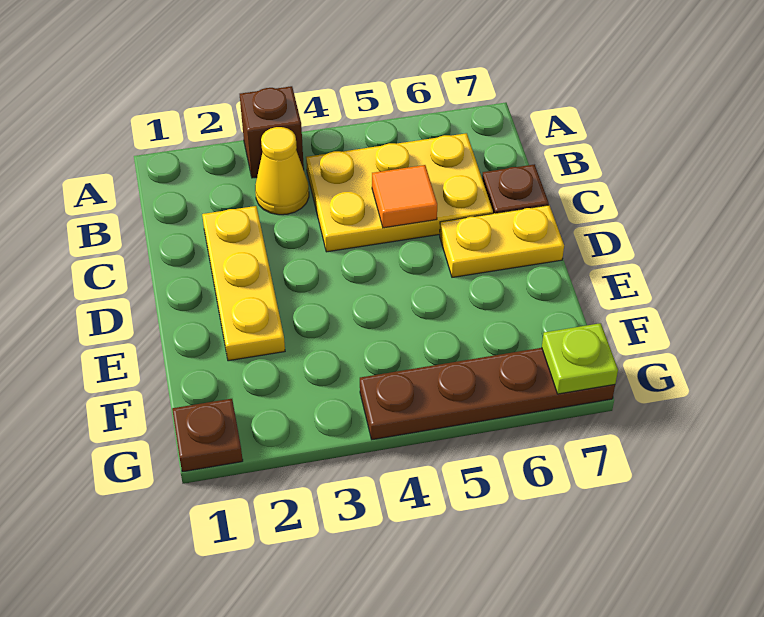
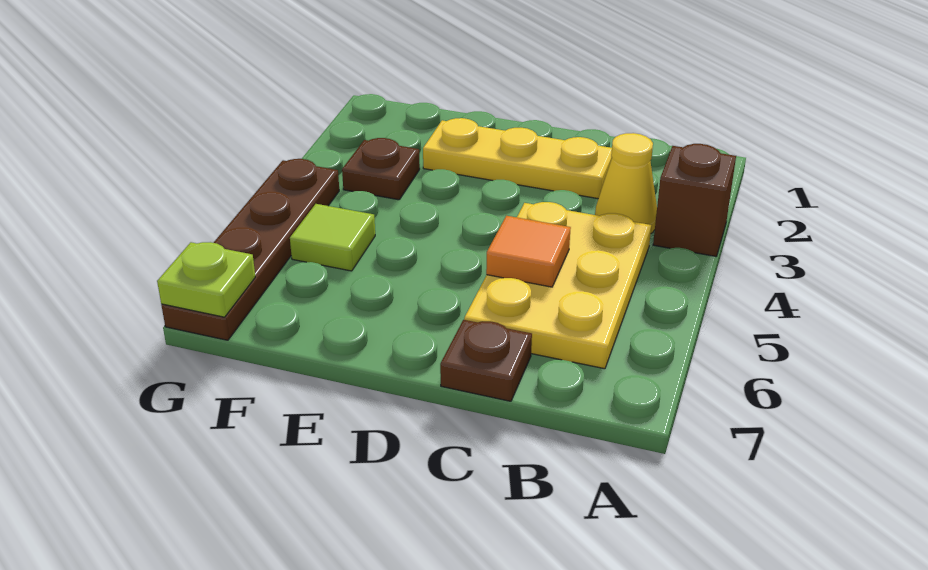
yellow 1x2 plate [440,205,564,277] -> none
none -> lime 1x1 tile [290,204,375,271]
brown 1x1 plate [172,399,243,472] -> brown 1x1 plate moved to [342,138,420,200]

